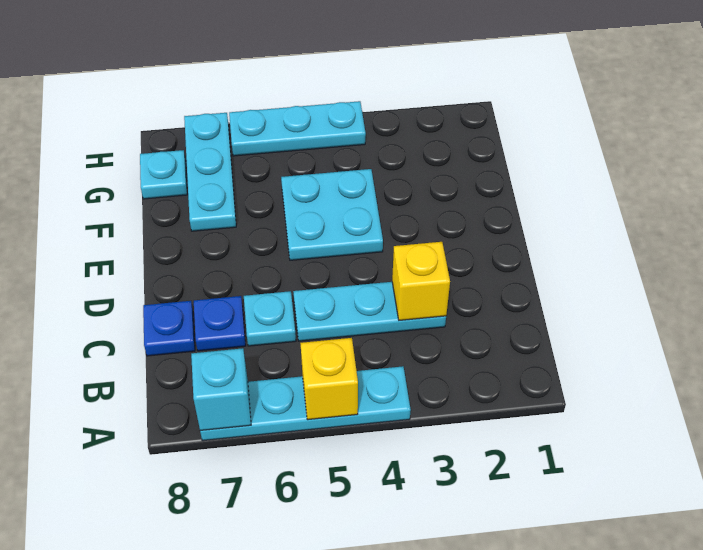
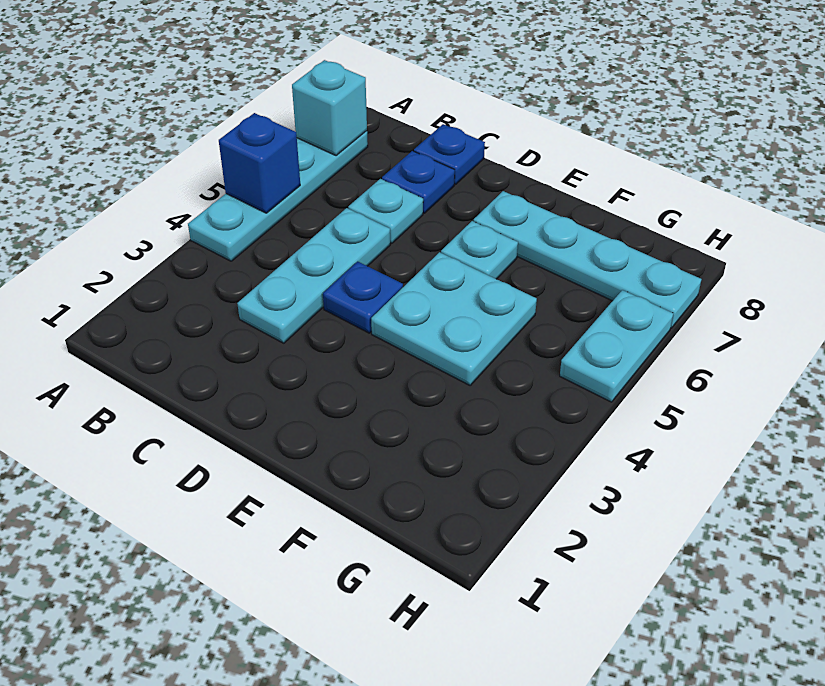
yellow 1x1 brick [300,338,358,420] -> blue 1x1 brick [219,113,300,213]
yellow 1x1 brick [392,242,450,320] -> none
none -> blue 1x1 plate [323,261,403,333]
cyan 1x3 plate [184,113,236,231] -> cyan 1x4 plate [474,191,701,328]
cyan 1x1 plate [140,150,187,199] -> cyan 1x1 plate moved to [441,221,518,279]
cyan 1x3 plate [229,101,366,156] -> cyan 1x2 plate [560,290,673,402]

